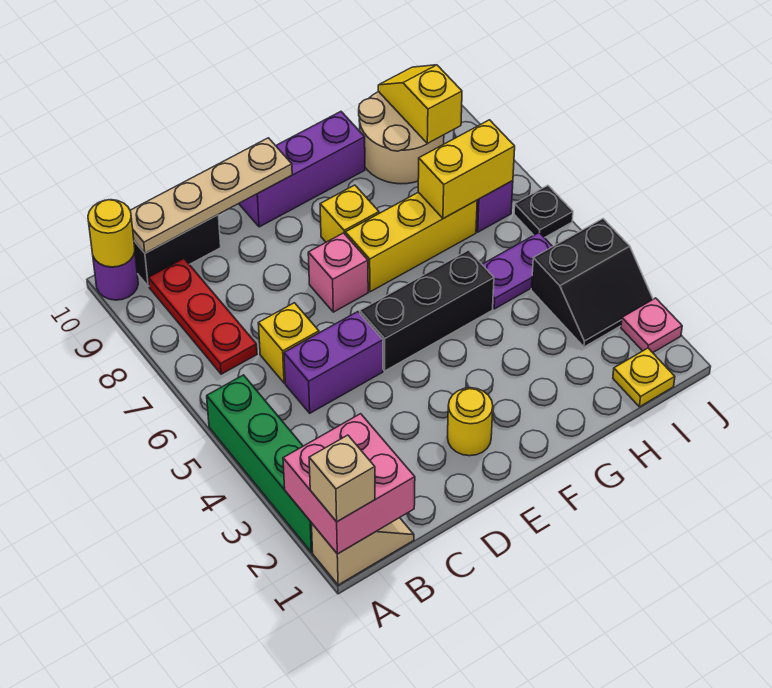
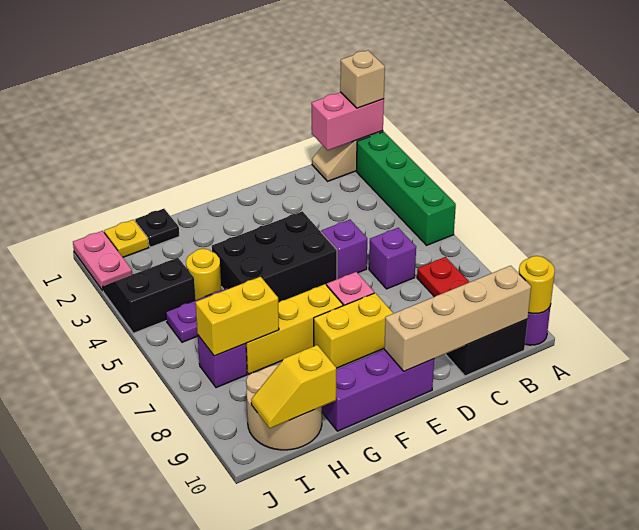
pink 2x2 brick [283,414,415,554] -> pink 1x2 brick [312,92,384,150]
tan 1x4 plate [130,138,292,253] -> tan 1x4 brick [384,266,531,371]
purple 1x2 brick [284,312,383,413] -> purple 1x1 brick [321,220,367,279]
yellow 1x1 brick [258,303,319,383] -> purple 1x1 brick [369,228,416,289]
yellow 1x1 round brick [448,388,493,456] -> yellow 1x1 round brick moved to [186,249,221,300]
black 1x3 brick [360,250,494,371] -> black 2x3 brick [212,211,337,303]
yellow 1x1 brick [320,185,379,242] -> yellow 1x2 brick [314,293,393,368]
yellow 1x2 slope [378,65,462,143] -> yellow 1x2 slope turned to [251,345,336,428]
pink 1x1 plate [621,298,682,353] -> pink 1x2 plate [73,231,132,291]
black 1x1 plate [514,185,573,238] -> black 1x1 plate moved to [135,209,179,247]

